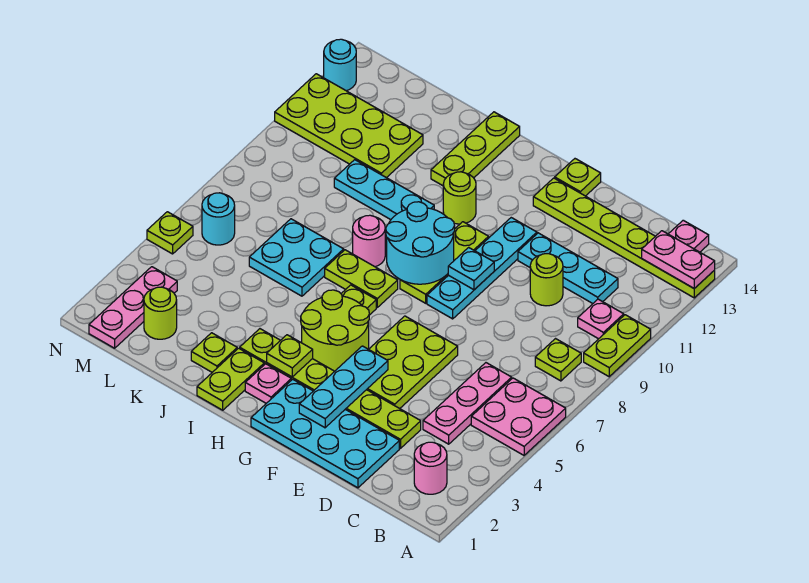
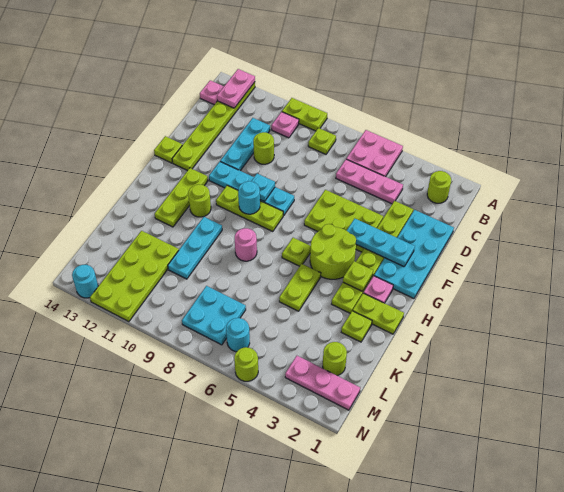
pink 1x1 round brick [414,442,447,494] -> lime 1x1 round brick [427,171,451,203]
cyan 2x2 round brick [386,202,455,284] -> cyan 1x1 round brick [238,181,260,214]
lime 1x2 plate [325,250,398,307] -> lime 1x2 plate moved to [279,264,321,311]
lime 1x3 plate [431,112,520,186] -> lime 1x3 plate turned to [155,168,208,227]
cyan 2x2 plate [249,219,344,296] -> cyan 2x2 plate moved to [182,286,246,345]
lime 1x1 plate [147,212,193,254] -> lime 1x1 round brick [234,347,258,381]

